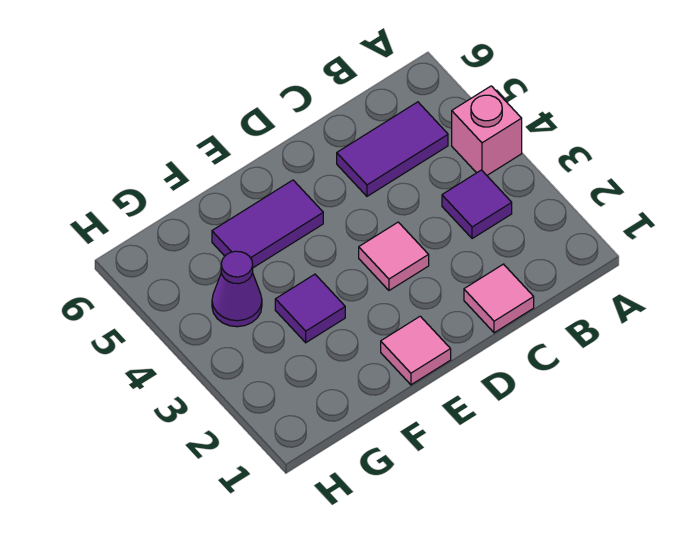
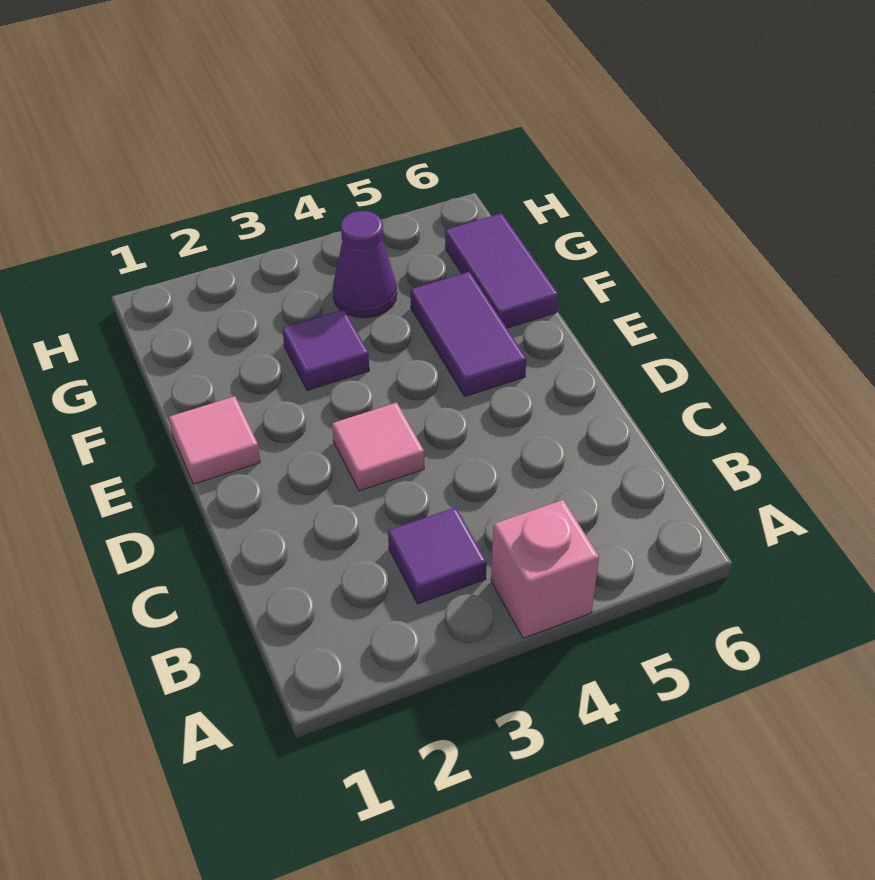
purple 1x2 tile [337,102,448,196] -> purple 1x2 tile moved to [445,213,558,328]
pink 1x1 tile [464,264,534,333] -> none

